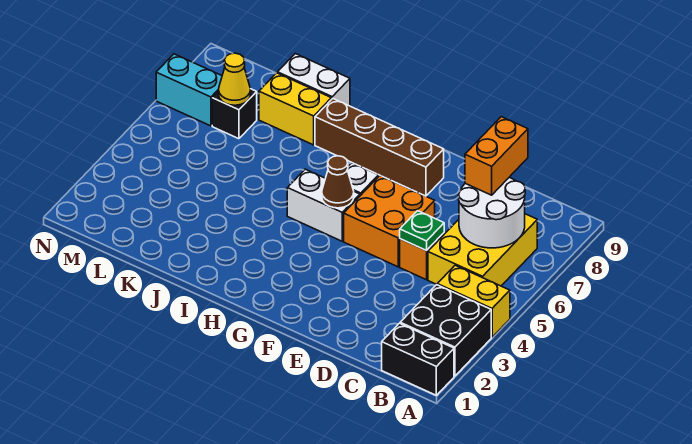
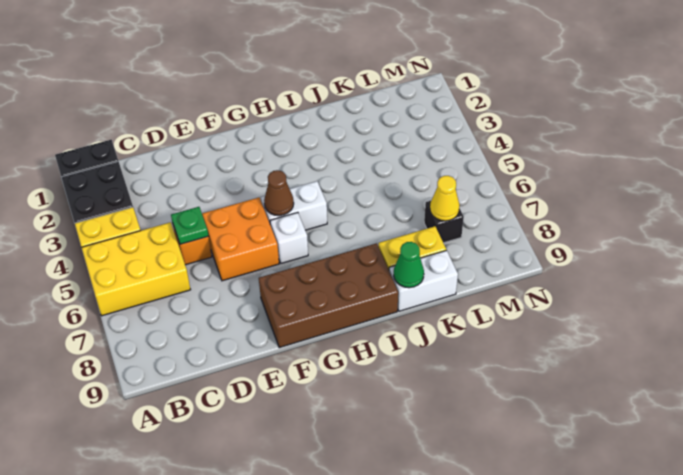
yellow 2x3 brick [428,214,537,286] -> yellow 2x3 brick turned to [82,222,191,316]
white 2x2 round brick [459,177,525,248] -> none
orange 1x2 brick [465,117,528,195] -> none
brown 1x4 brick [315,99,444,196] -> brown 2x4 brick [259,243,398,348]
none -> green 1x1 cone [394,242,424,288]
cyan 1x2 brick [156,54,222,126] -> none

